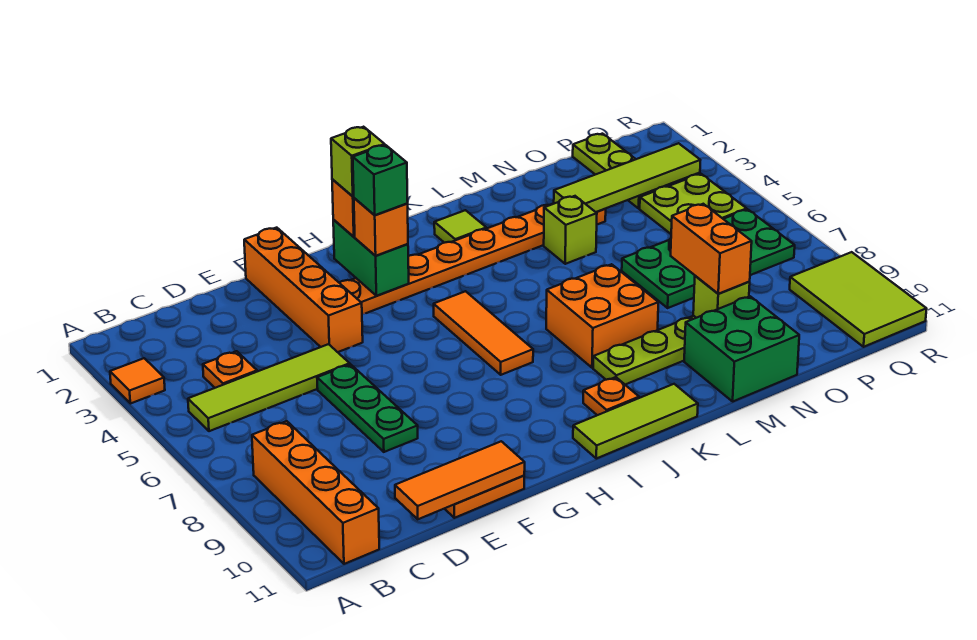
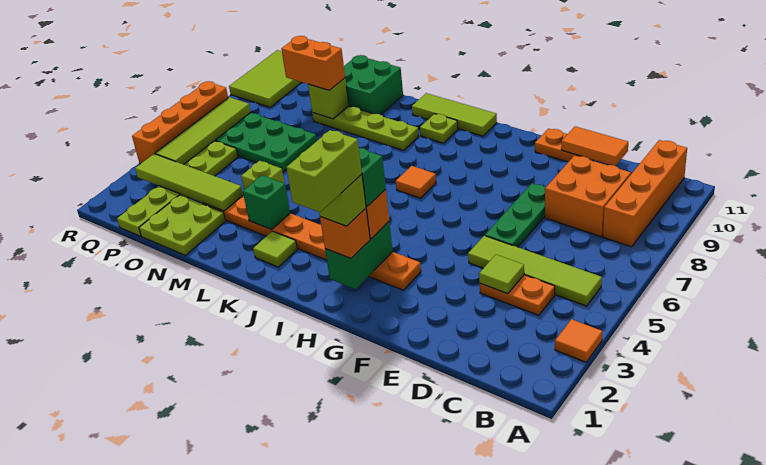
orange 1x1 plate [203,351,257,388] -> orange 1x2 plate [480,275,555,315]
none -> lime 1x1 tile [479,255,524,294]
orange 1x3 tile [395,441,525,519] -> orange 1x2 tile [561,126,628,166]
orange 1x4 brick [244,228,363,352] -> orange 1x4 brick moved to [132,81,228,164]
none -> lime 1x2 brick [286,130,362,212]
orange 1x3 tile [434,291,533,375] -> orange 1x1 tile [396,166,436,198]
orange 1x1 plate [583,377,639,415] -> lime 1x1 plate [420,114,458,143]
orange 2x2 brick [546,264,658,368] -> orange 2x2 brick moved to [545,156,631,237]
none -> green 1x1 brick [243,175,290,229]
none -> lime 2x2 plate [139,195,225,255]
orange 1x2 brick [671,204,752,294] -> orange 1x2 brick turned to [281,36,345,90]
none -> lime 1x4 tile [155,97,251,165]

